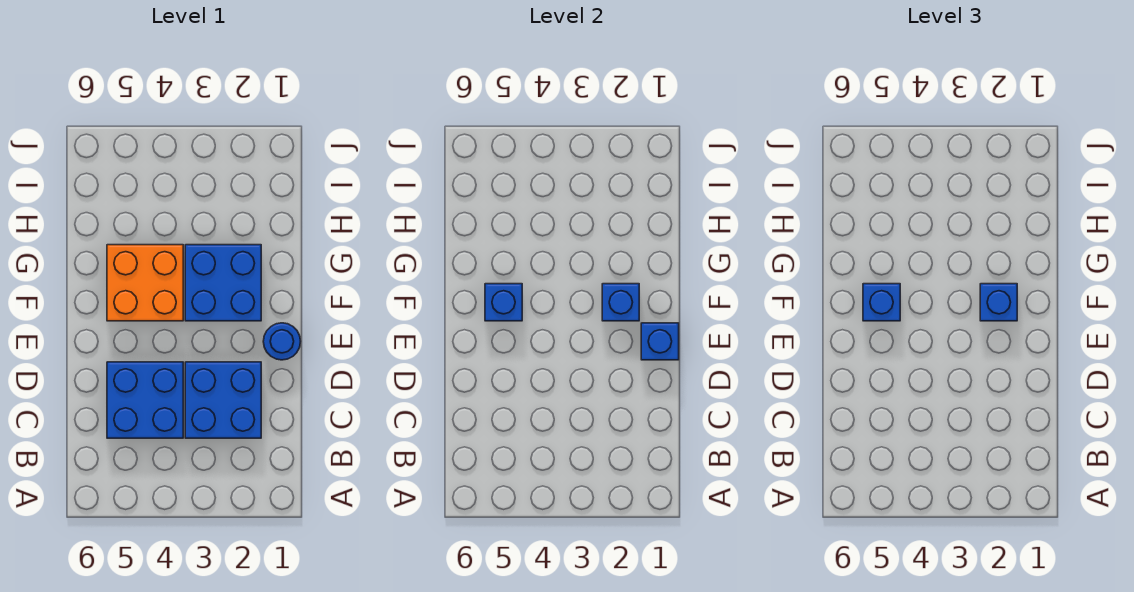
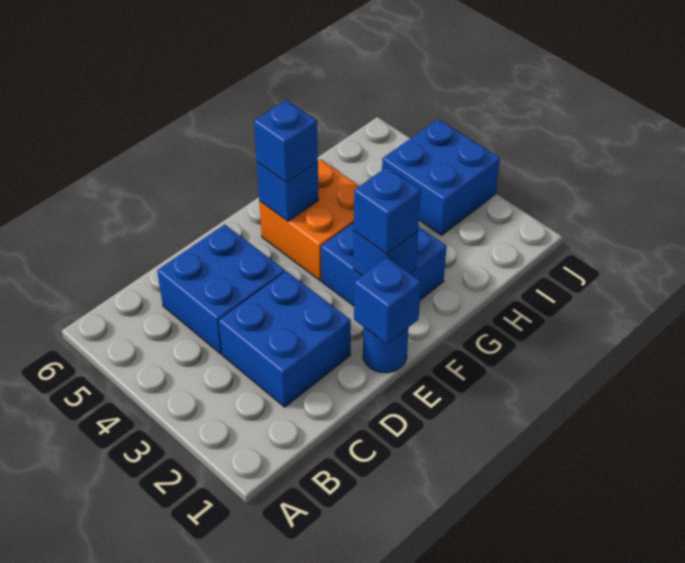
none -> blue 2x2 brick [382,119,500,235]

